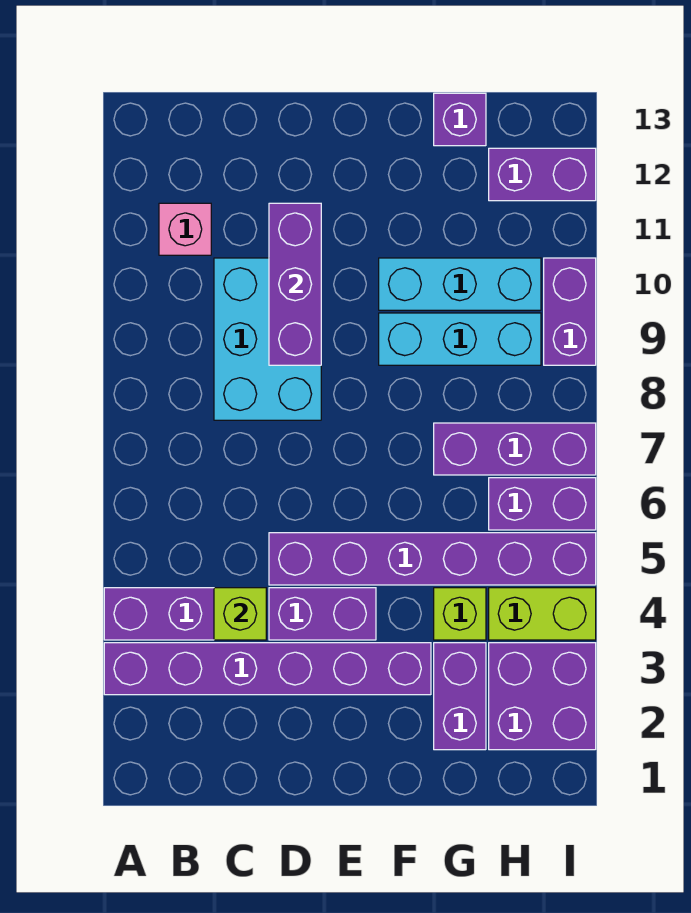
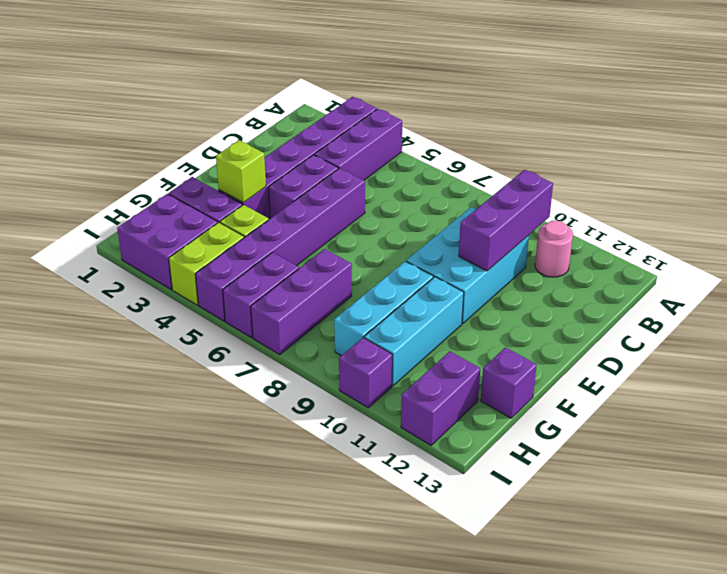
pink 1x1 brick [159,203,211,255] -> pink 1x1 round brick [535,221,573,277]
lime 1x1 brick [214,588,266,640] -> lime 1x1 brick moved to [216,140,266,203]
cyan 2x3 brick [214,258,321,420] -> cyan 2x3 brick turned to [406,207,529,323]
purple 1x3 brick [269,203,321,365] -> purple 1x3 brick turned to [459,170,553,271]
purple 1x2 brick [544,258,596,365] -> purple 1x1 brick [339,338,392,408]

